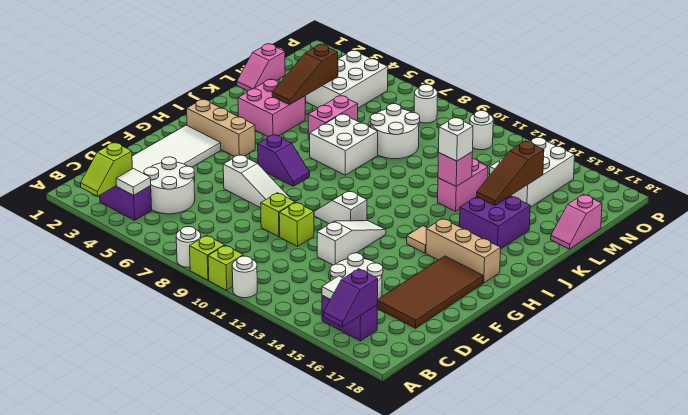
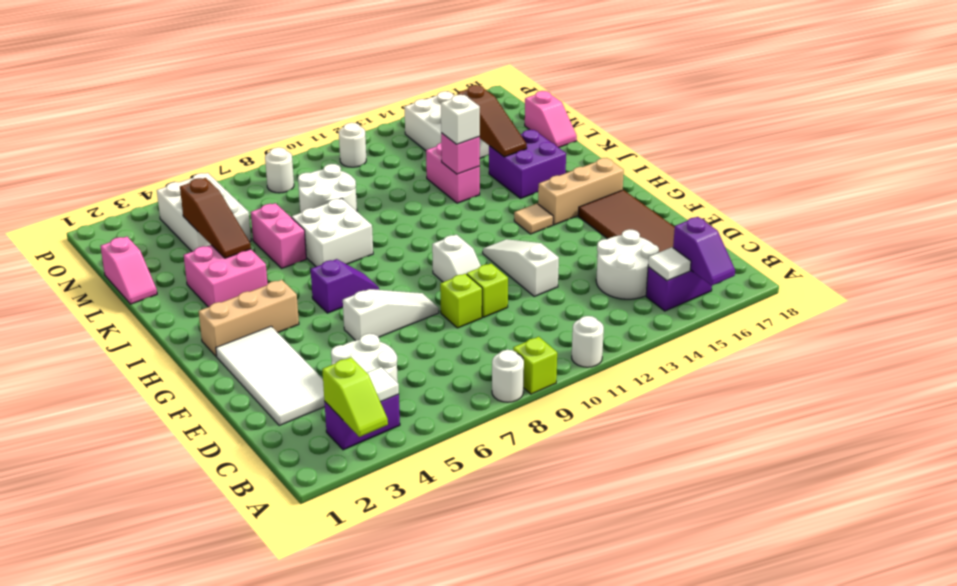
lime 1x1 brick [208,245,243,290] -> none
white 1x2 slope [314,191,367,224] -> white 1x2 slope turned to [432,235,481,282]

